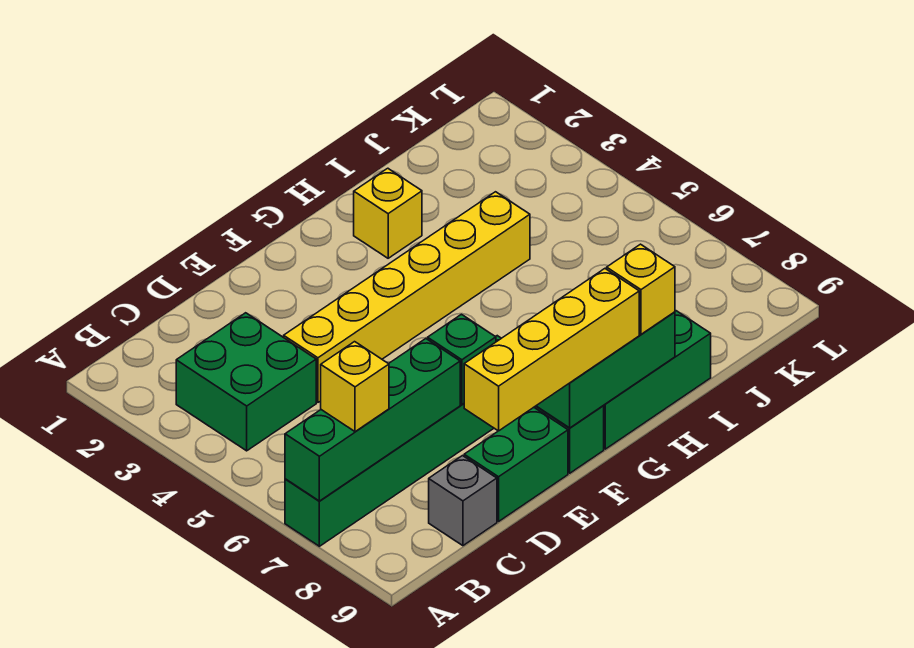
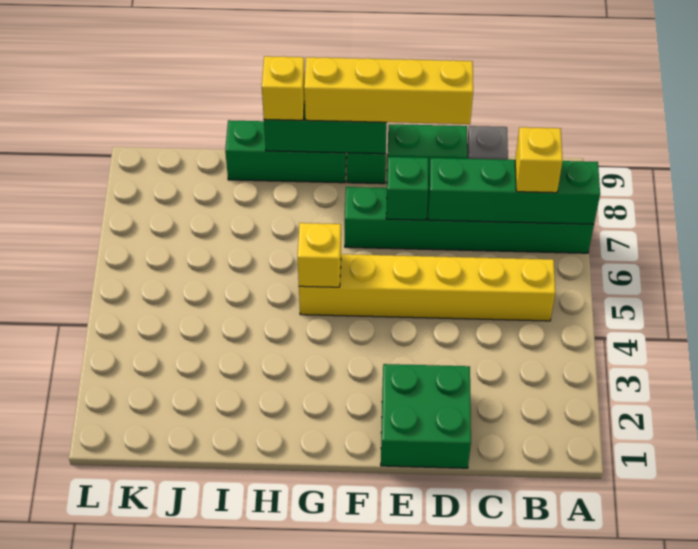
green 2x2 brick [176,313,316,451] -> green 2x2 brick moved to [381,364,471,468]
yellow 1x6 brick [284,192,530,402] -> yellow 1x6 brick moved to [299,254,555,321]
yellow 1x1 brick [354,168,422,258] -> yellow 1x1 brick moved to [298,223,341,287]

